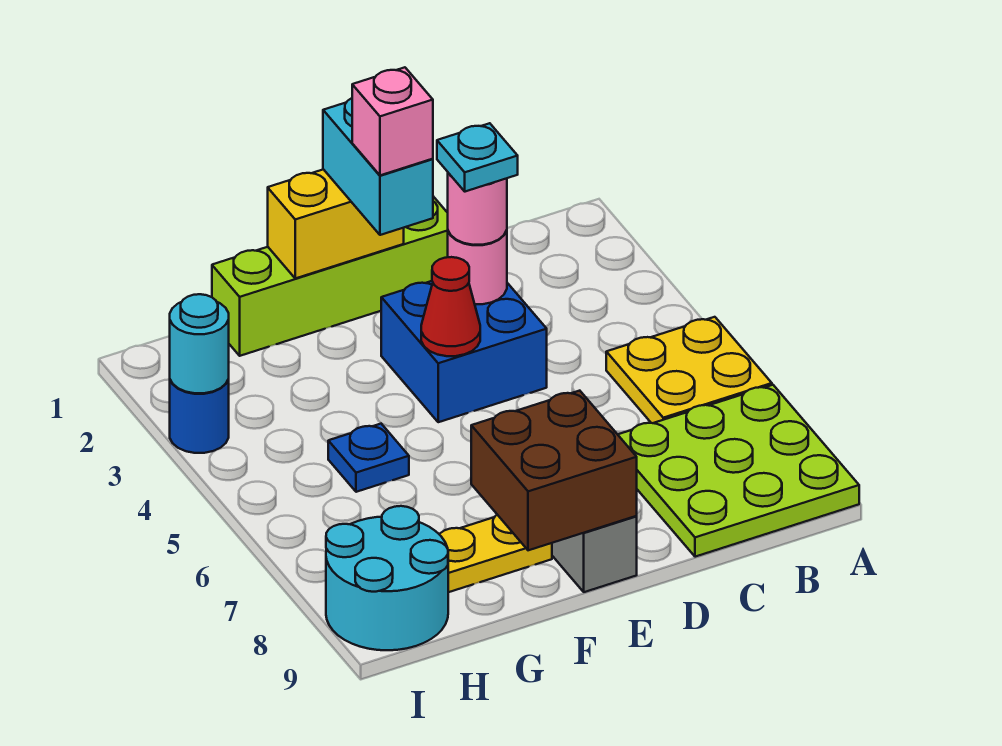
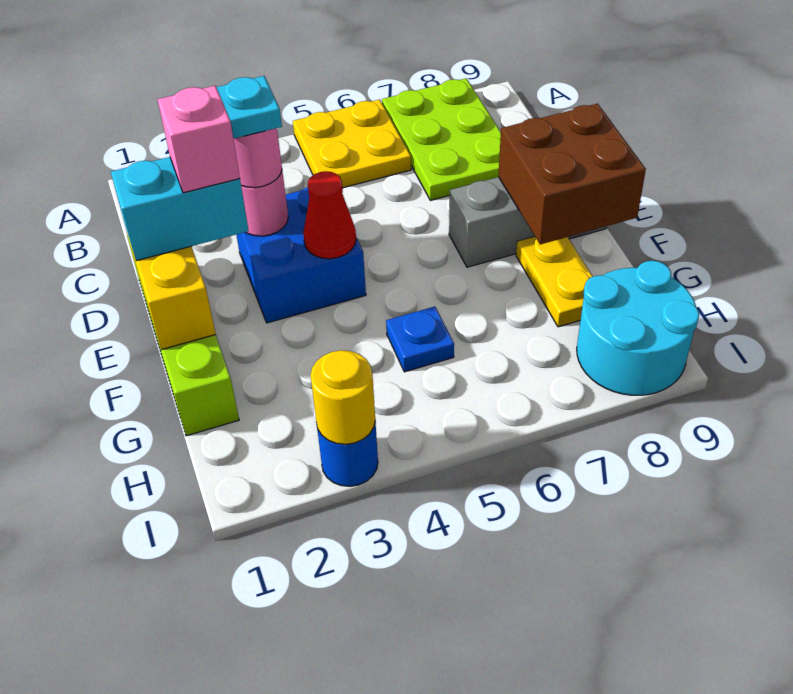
lime 3x3 plate [618,385,859,557] -> lime 2x3 plate [382,78,501,200]
cyan 1x1 round brick [170,294,229,393] -> yellow 1x1 round brick [311,350,375,444]

